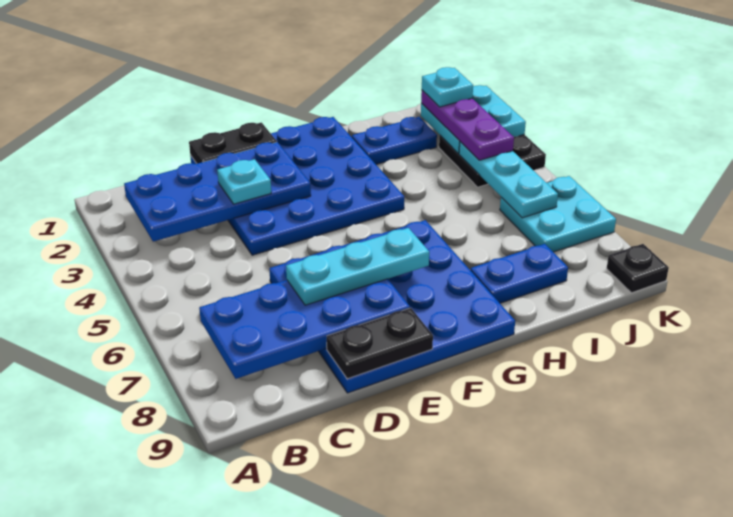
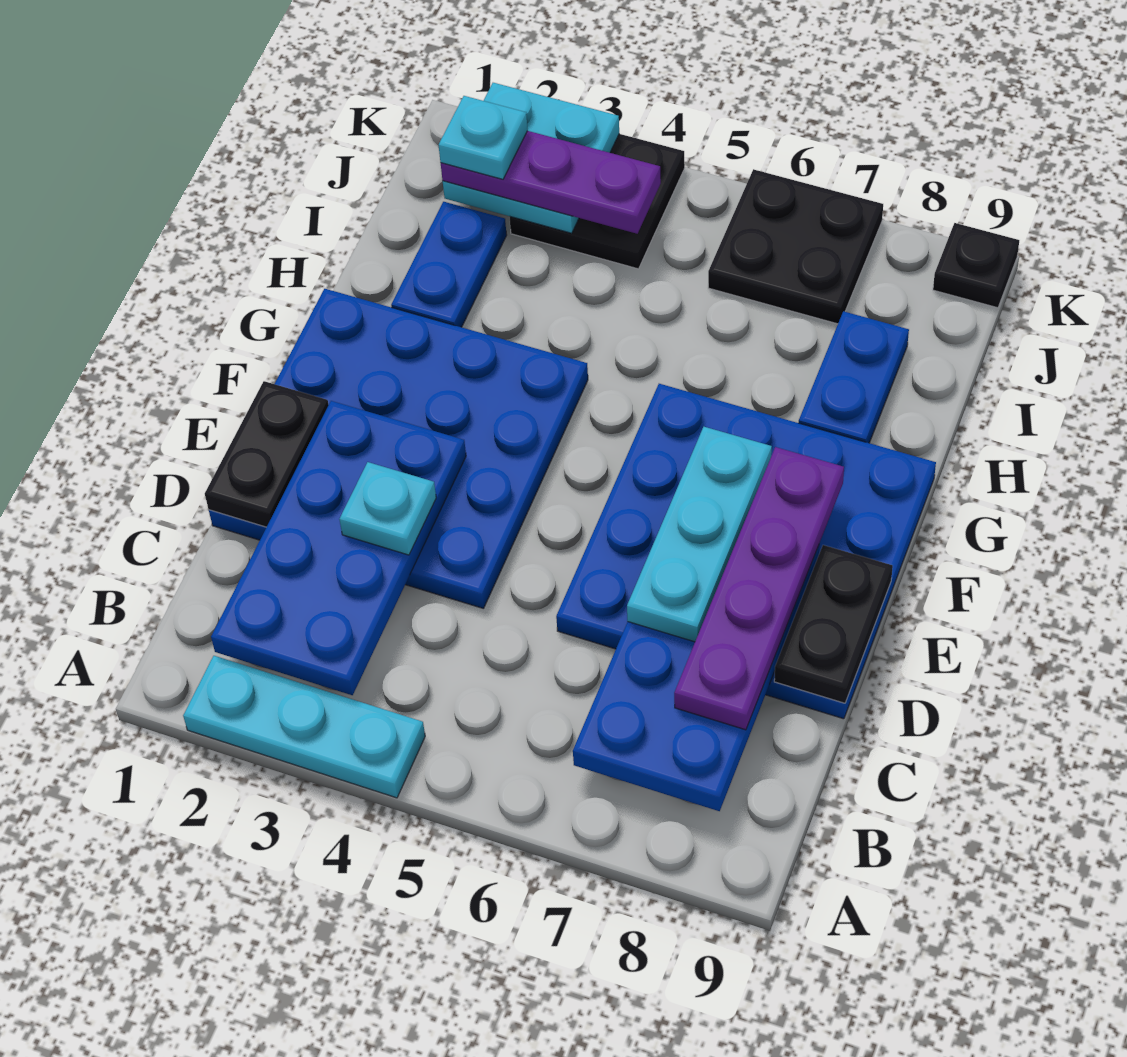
none -> purple 1x4 plate [674,447,844,730]
cyan 1x3 plate [459,142,558,218] -> cyan 1x3 plate moved to [183,656,425,798]
cyan 2x2 plate [500,176,616,252] -> black 2x2 plate [708,169,883,324]

